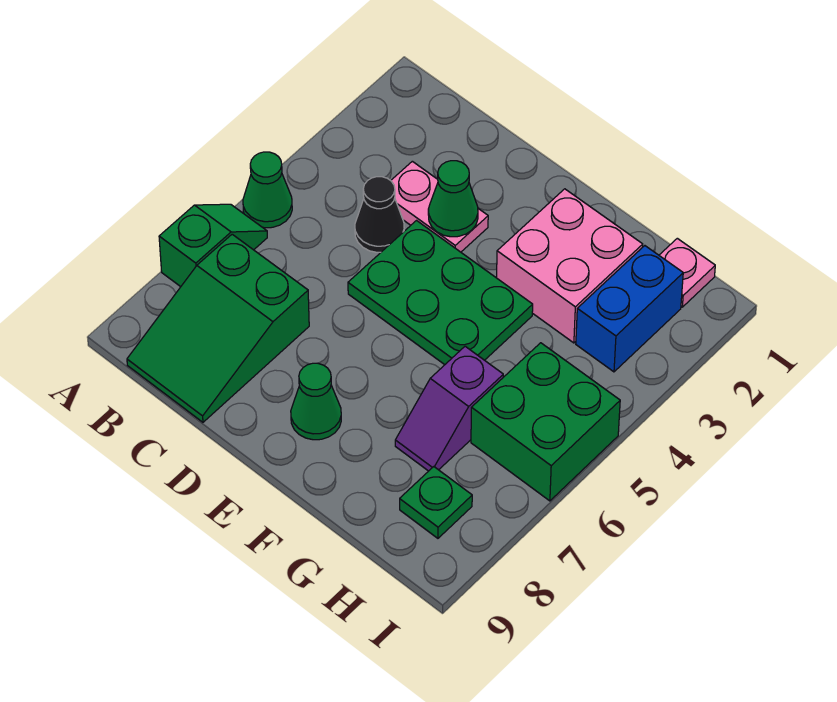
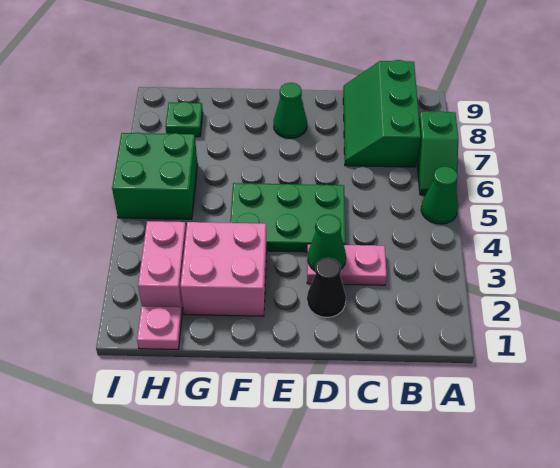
green 2x3 slope [127,234,309,422] -> green 2x3 slope turned to [343,60,421,167]
black 1x1 cone [355,177,404,252] -> black 1x1 cone moved to [307,258,346,318]
purple 1x2 slope [395,346,503,471] -> none
blue 1x2 brick [576,246,683,372] -> pink 1x2 brick [138,221,186,312]

